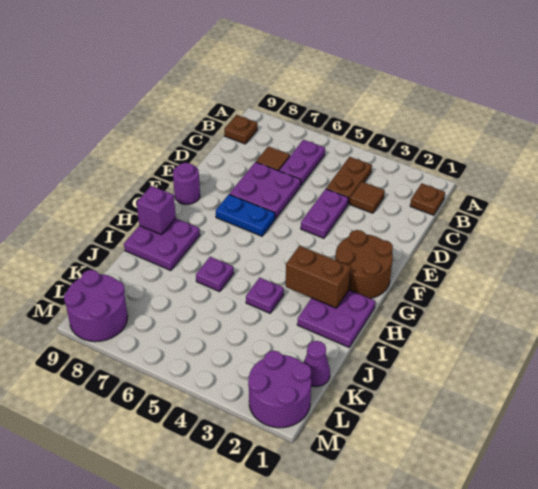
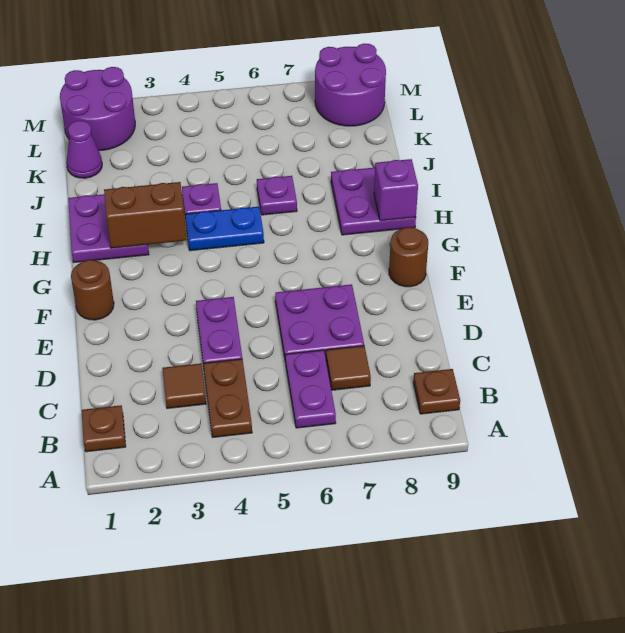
brown 2x2 round brick [335,230,393,299] -> brown 1x1 round brick [71,260,114,320]
blue 1x2 plate [216,195,275,236] -> blue 1x2 plate moved to [185,207,264,251]
purple 1x1 round brick [173,163,200,204] -> brown 1x1 round brick [389,227,428,287]

